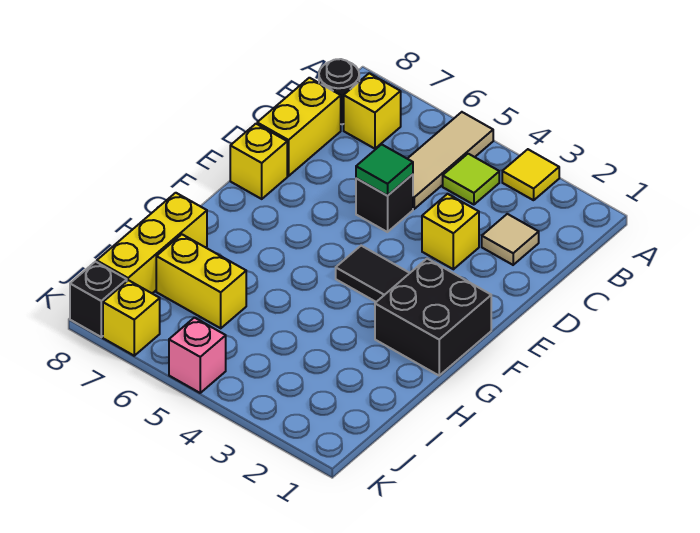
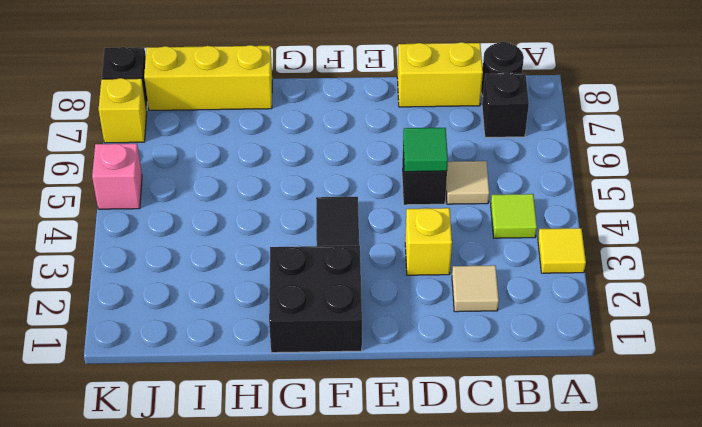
tan 1x3 tile [407,112,493,209] -> tan 1x1 tile [446,161,489,204]
yellow 1x1 brick [344,73,401,149] -> black 1x1 brick [482,73,529,137]
yellow 1x1 brick [230,124,287,199] -> none
yellow 1x2 brick [156,234,246,328] -> none

